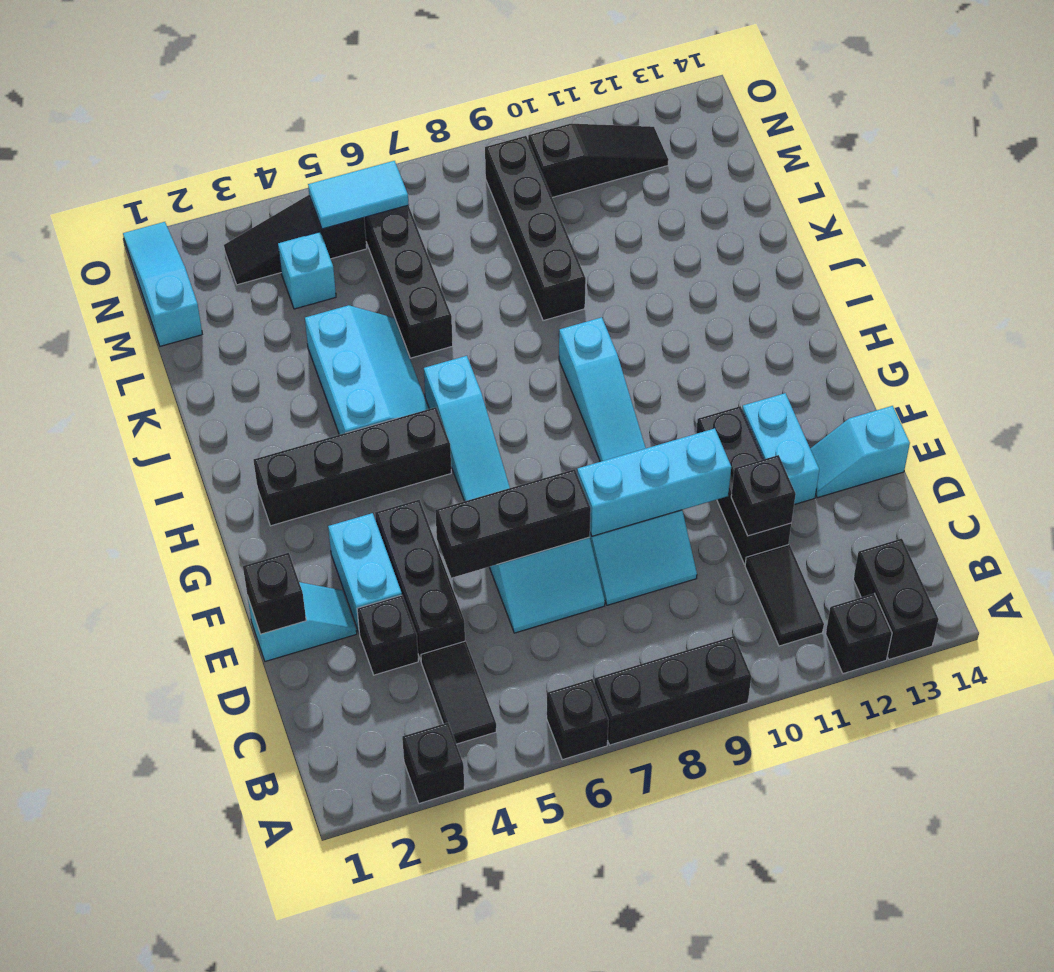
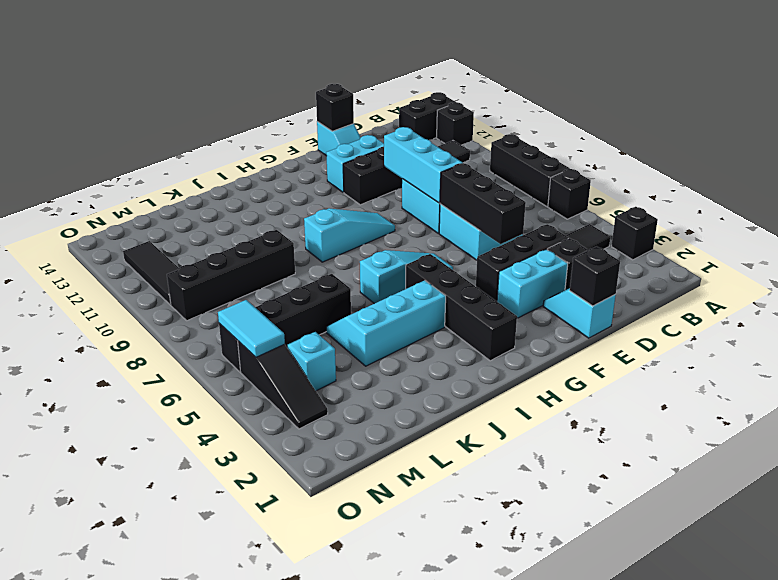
black 1x1 brick [731,455,796,536] -> black 1x1 brick moved to [316,84,354,131]
cyan 1x3 slope [123,222,202,346] -> none
black 1x3 slope [528,124,668,198] -> black 1x3 tile [123,241,179,305]

